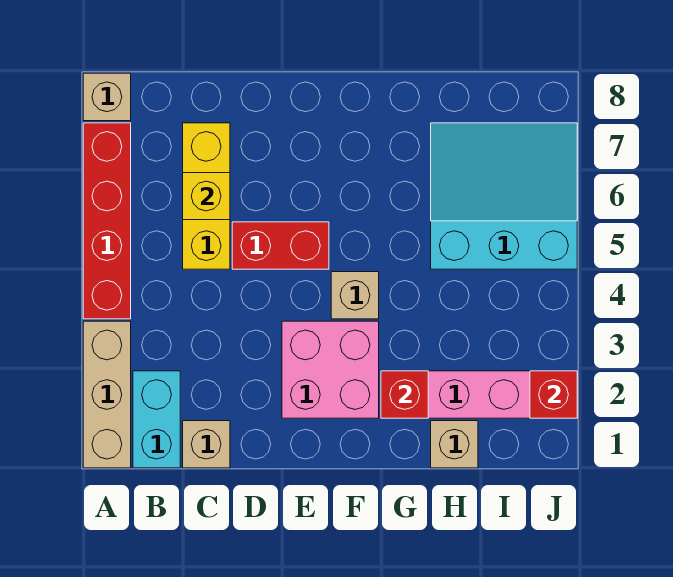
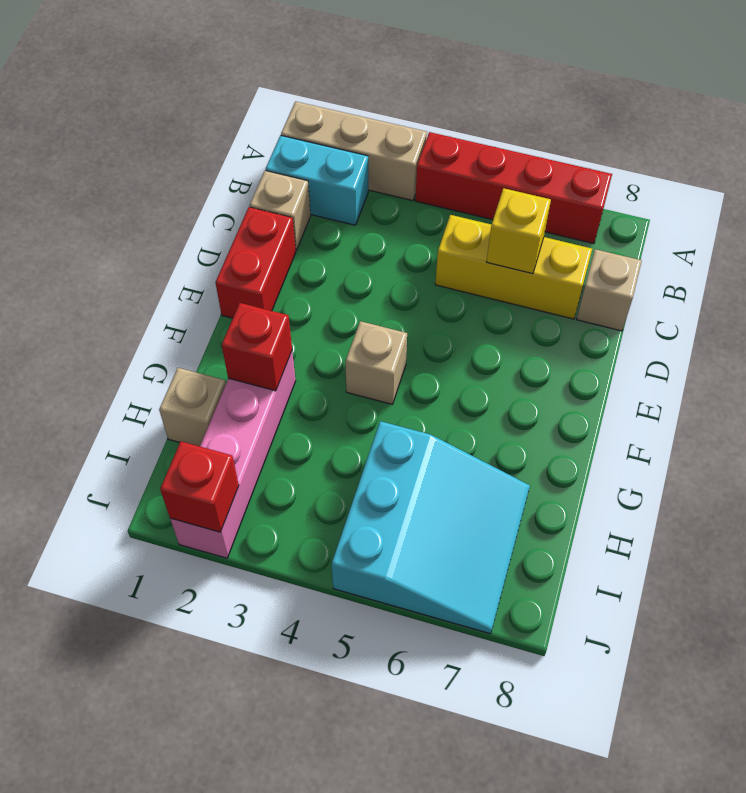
tan 1x1 brick [83,73,131,121] -> tan 1x1 brick moved to [577,249,642,331]
red 1x2 brick [232,222,329,269] -> red 1x2 brick moved to [215,207,296,318]
pink 2x2 brick [282,321,379,418] -> none

